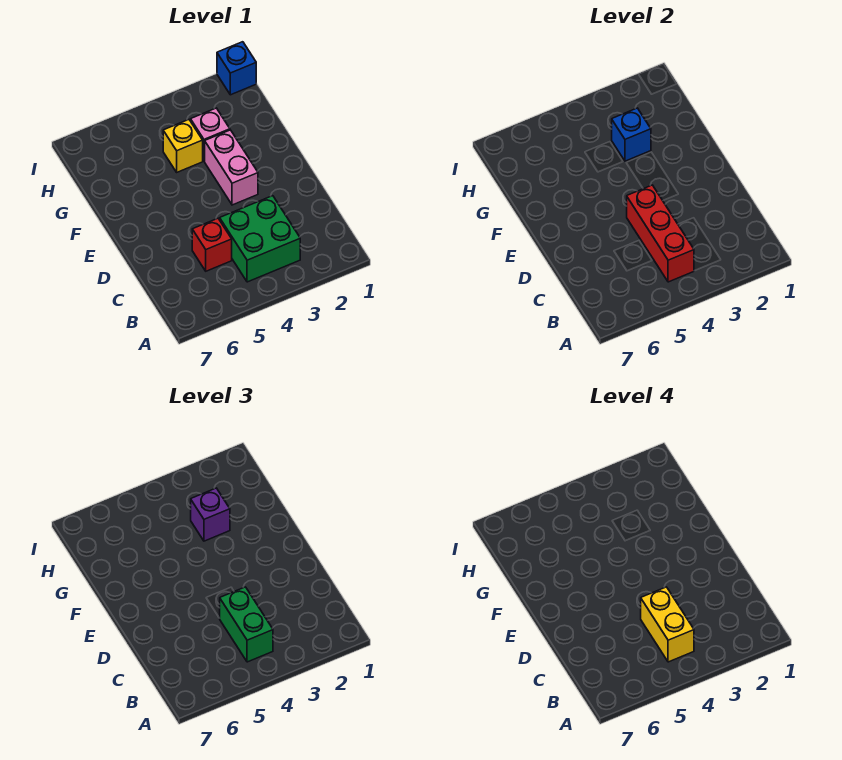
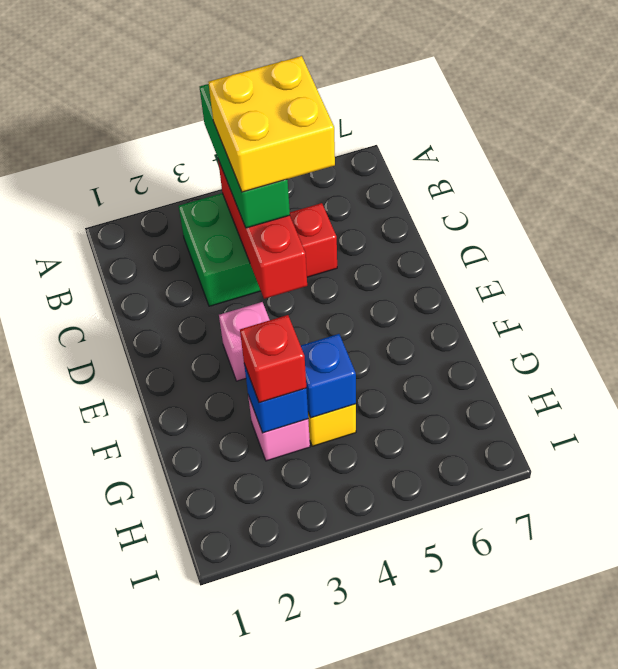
green 1x2 brick [220,587,273,662] -> green 1x3 brick [200,84,290,228]
yellow 1x2 brick [641,587,694,662] -> yellow 2x2 brick [208,56,335,192]
pink 1x2 brick [205,130,258,205] -> pink 1x1 brick [219,302,269,381]
purple 1x1 brick [191,488,230,541] -> red 1x1 brick [240,315,306,403]
blue 1x1 brick [217,42,256,95] -> blue 1x1 brick moved to [301,334,356,418]

